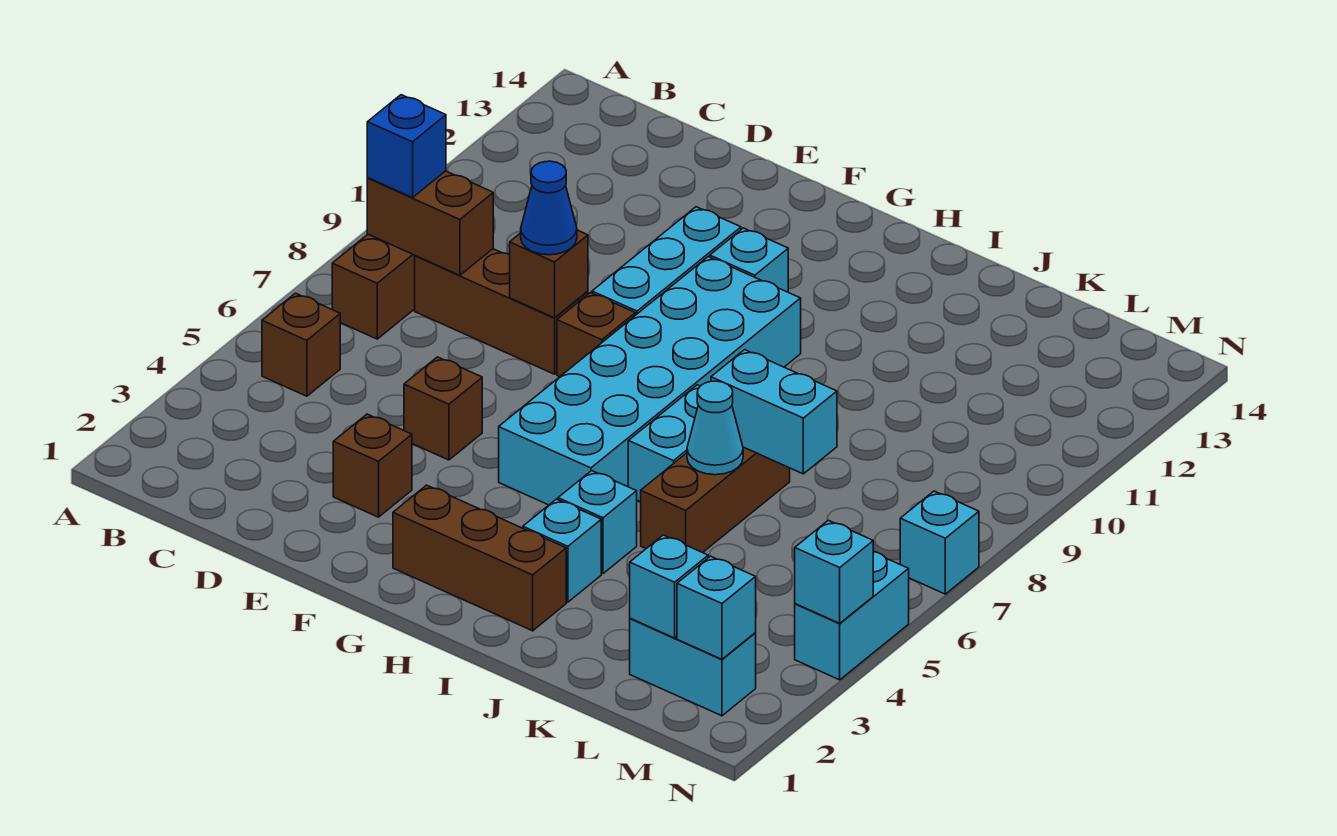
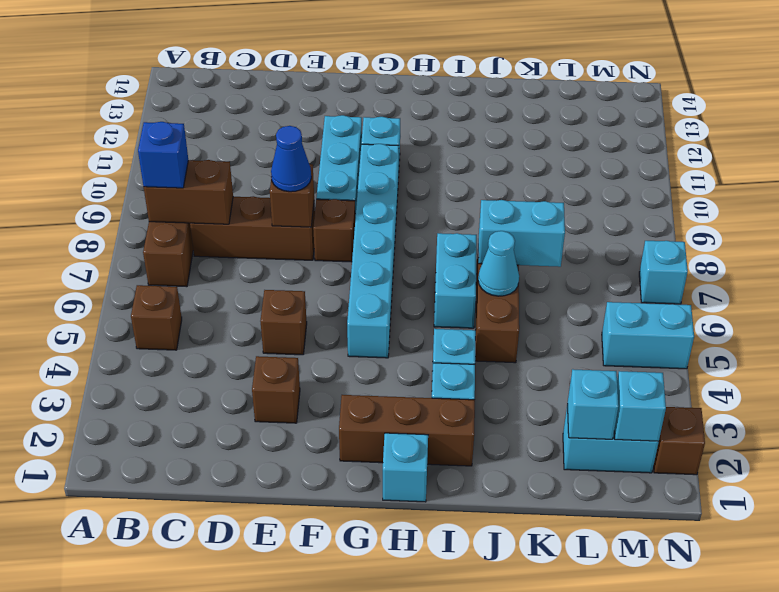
cyan 2x6 brick [499,257,801,505] -> cyan 1x6 brick [347,144,399,358]
none -> brown 1x1 brick [654,407,705,475]
cyan 1x2 brick [795,552,909,680] -> cyan 1x2 brick turned to [602,302,694,369]
cyan 1x1 brick [795,520,873,623] -> cyan 1x1 brick moved to [383,433,428,502]

